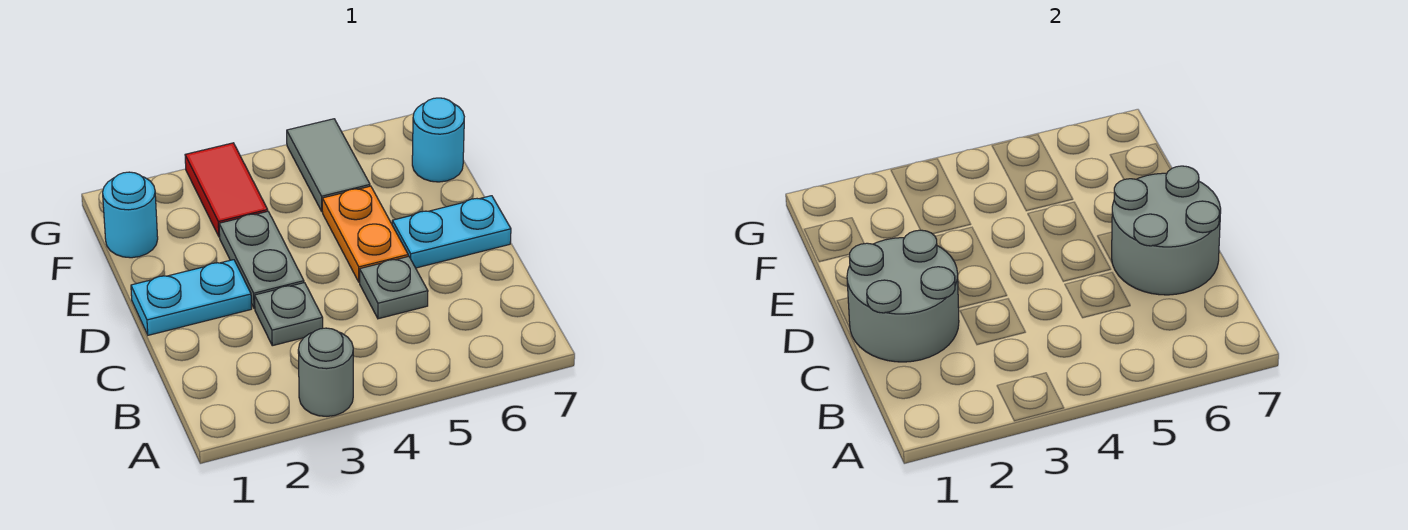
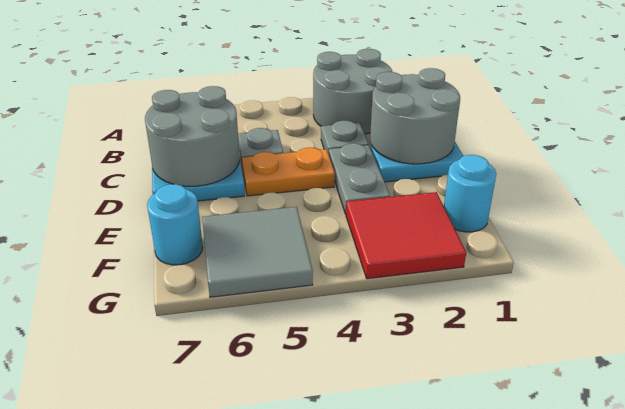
grey 1x1 round brick [298,328,353,416] -> grey 2x2 round brick [313,49,392,134]
orange 1x2 plate [322,186,408,282] -> orange 1x2 plate turned to [242,148,335,196]
red 1x2 tile [185,143,268,237] -> red 2x2 tile [346,192,466,279]
grey 1x2 tile [287,119,370,211] -> grey 2x2 tile [202,207,313,297]

